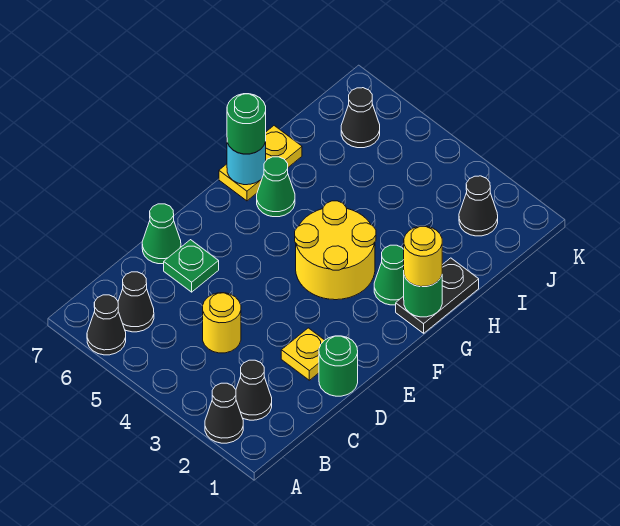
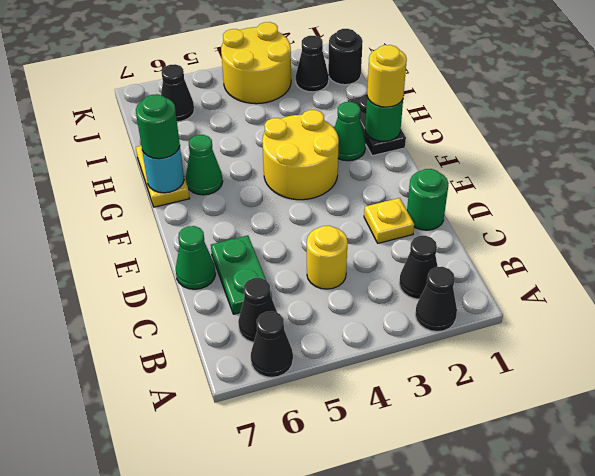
green 1x1 plate [164,240,219,292] -> green 1x2 plate [211,235,272,314]
none -> black 1x1 round brick [328,29,363,85]
none -> yellow 2x2 round brick [221,22,291,104]

